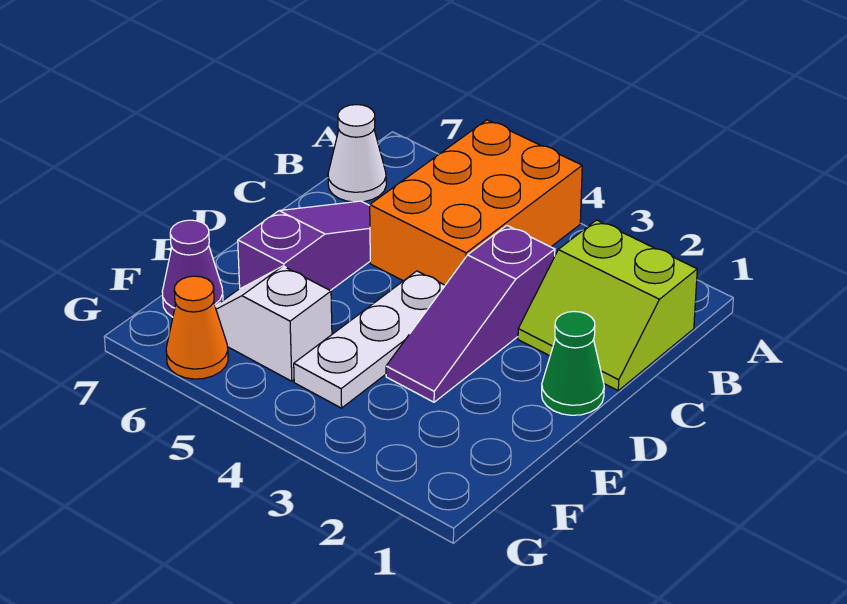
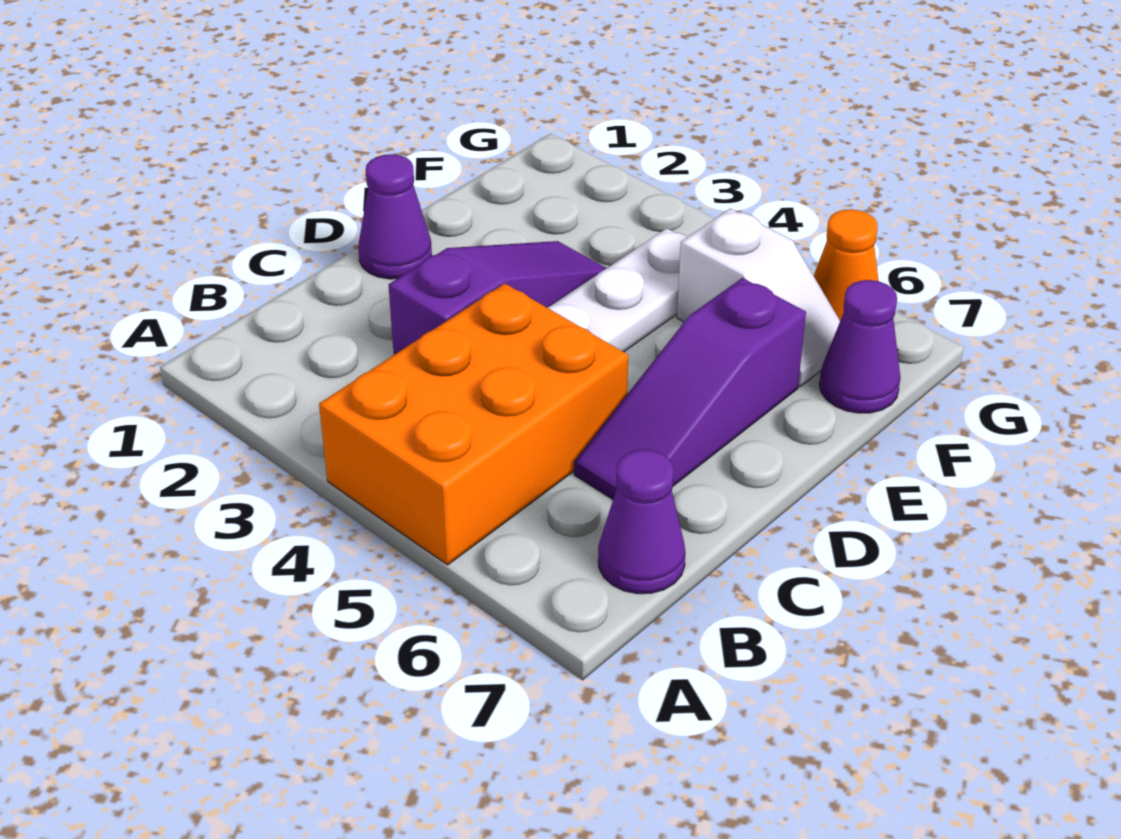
lime 2x2 slope [518,220,697,391] -> none
white 1x1 cone [328,105,386,202] -> purple 1x1 cone [598,450,686,594]
green 1x1 cone [542,311,604,415] -> purple 1x1 cone [358,154,432,279]

